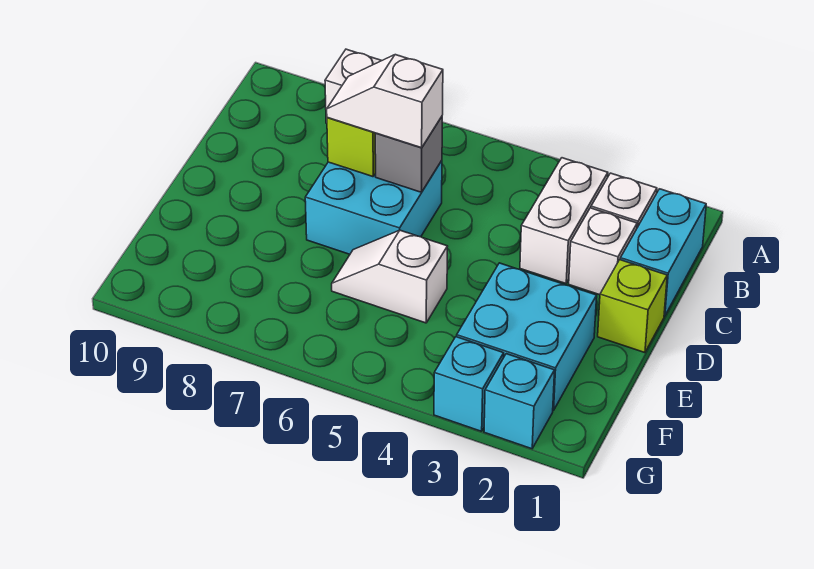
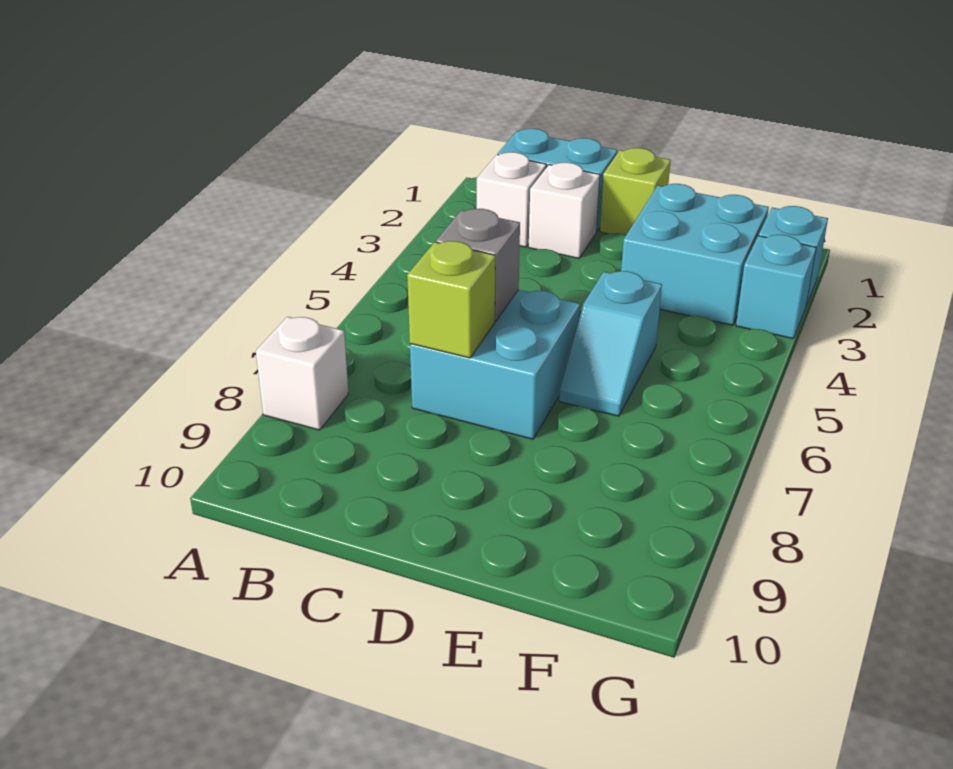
white 1x2 brick [520,158,608,283] -> none
white 1x2 slope [327,55,443,148] -> none
white 1x2 slope [332,230,448,323] -> cyan 1x2 slope [559,271,662,416]

